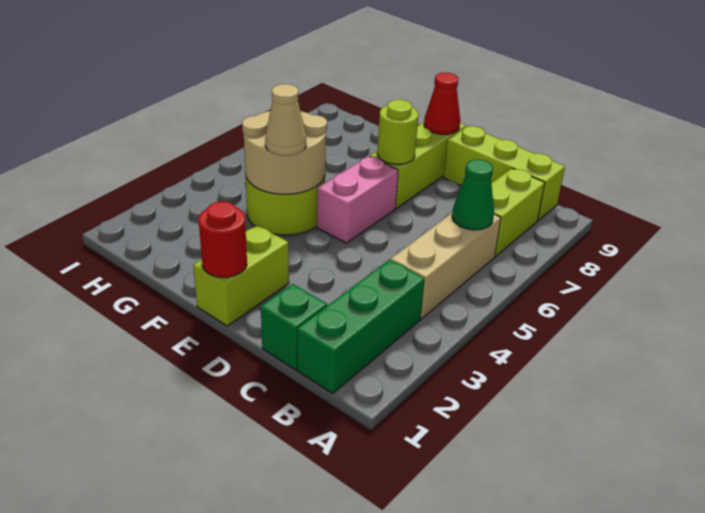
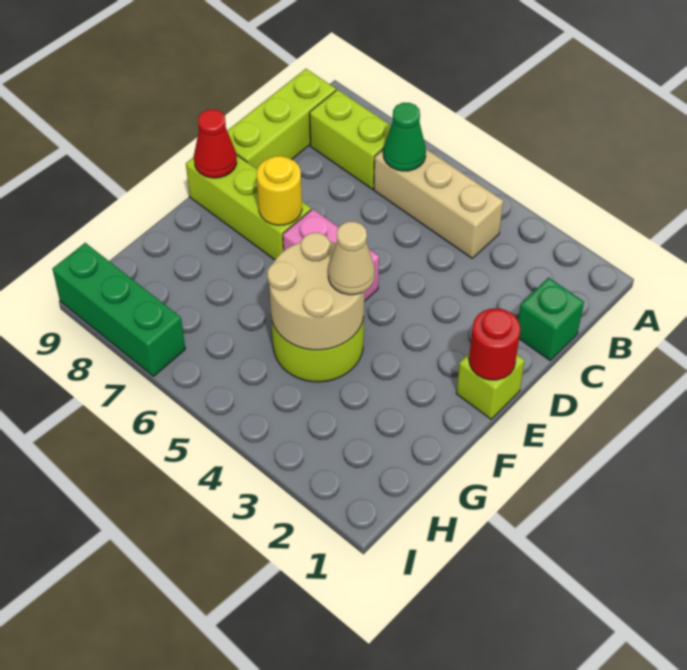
green 1x3 brick [297,260,425,393] -> green 1x3 brick moved to [52,243,185,376]
lime 1x2 brick [193,225,289,326] -> lime 1x1 brick [456,353,525,419]
lime 1x1 round brick [377,100,418,164] -> yellow 1x1 round brick [257,156,302,225]

